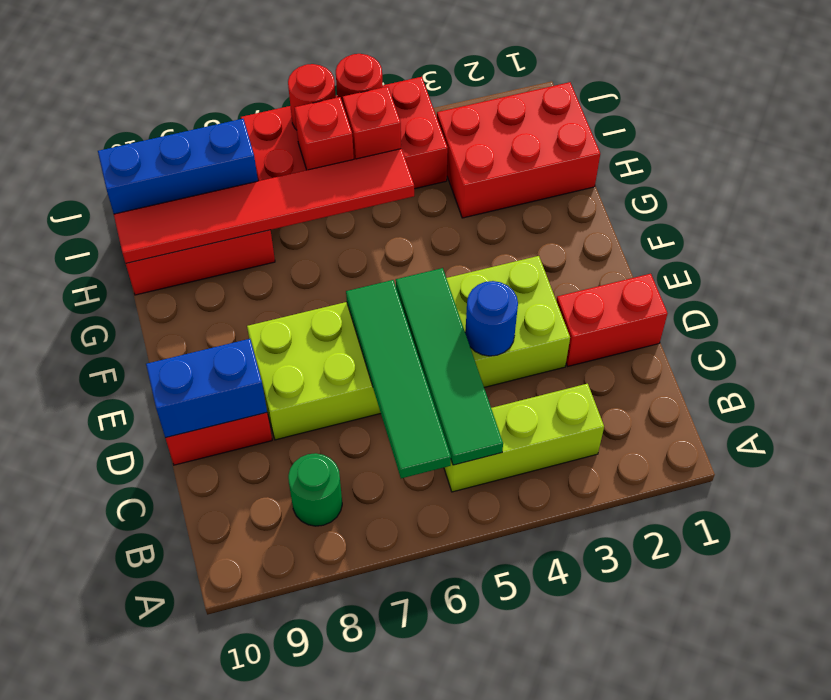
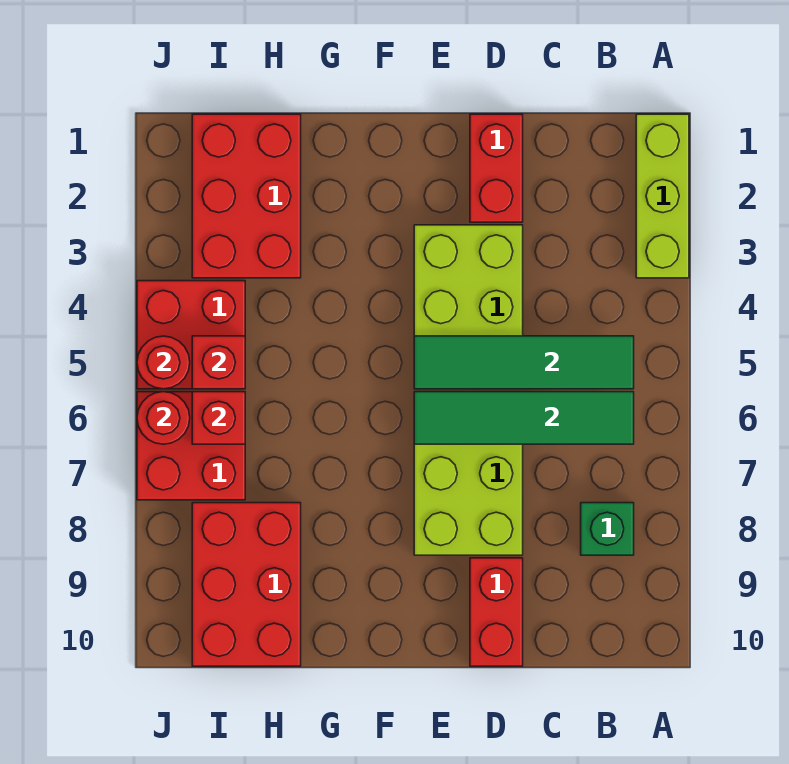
lime 1x3 brick [444,384,604,492] -> lime 1x3 brick moved to [636,114,689,278]
green 1x1 round brick [288,453,342,526] -> green 1x1 brick [581,503,634,555]
blue 1x1 round brick [465,281,518,356] -> none
blue 1x2 brick [146,339,267,438] -> none
red 1x6 tile [114,149,414,263] -> none
blue 1x3 brick [98,119,258,214] -> none

